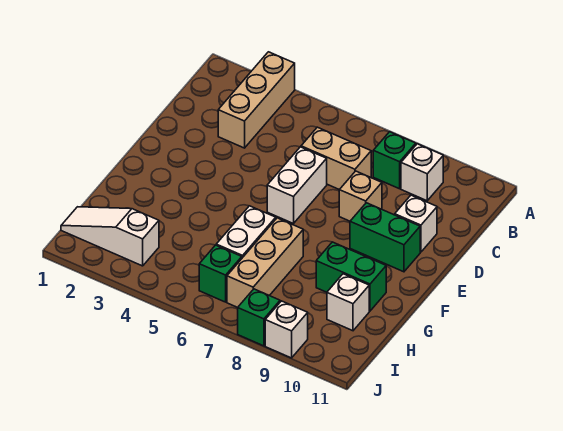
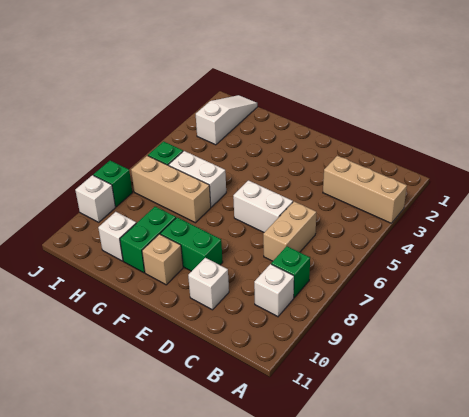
tan 1x1 brick [339,171,382,221] -> tan 1x1 brick moved to [142,234,183,285]
green 1x2 brick [350,203,420,272] -> green 1x2 brick turned to [160,217,223,271]

